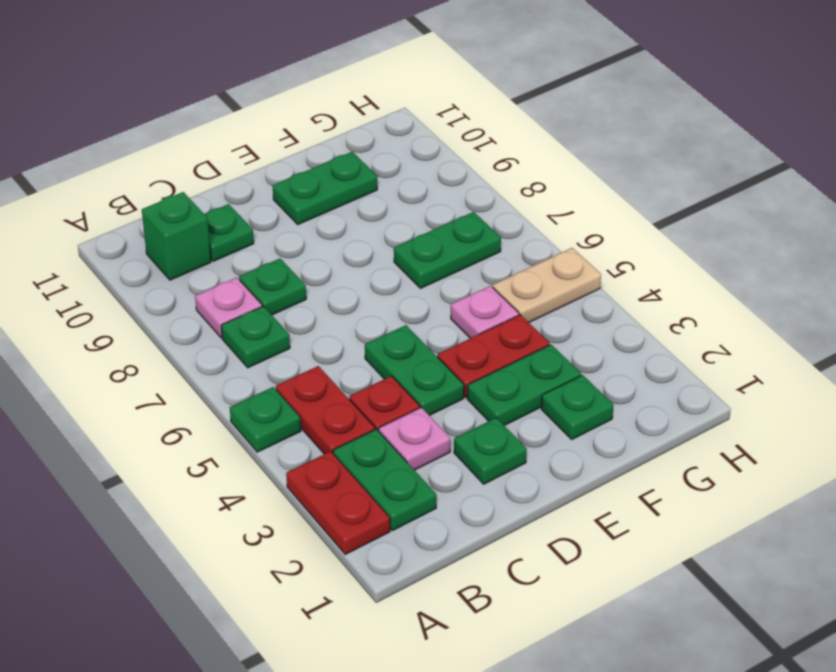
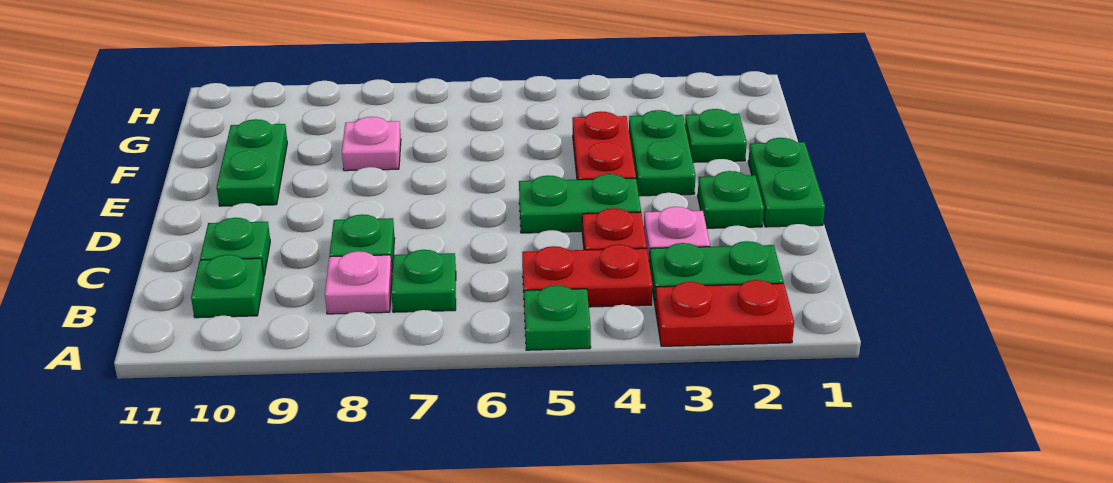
green 1x1 brick [142,192,211,280] -> green 1x1 plate [191,255,264,318]
pink 1x1 plate [451,286,519,338] -> pink 1x1 plate moved to [342,117,401,171]
green 1x2 plate [394,212,501,288] -> green 1x2 plate moved to [748,138,825,227]
tan 1x2 plate [493,248,601,322] -> none

